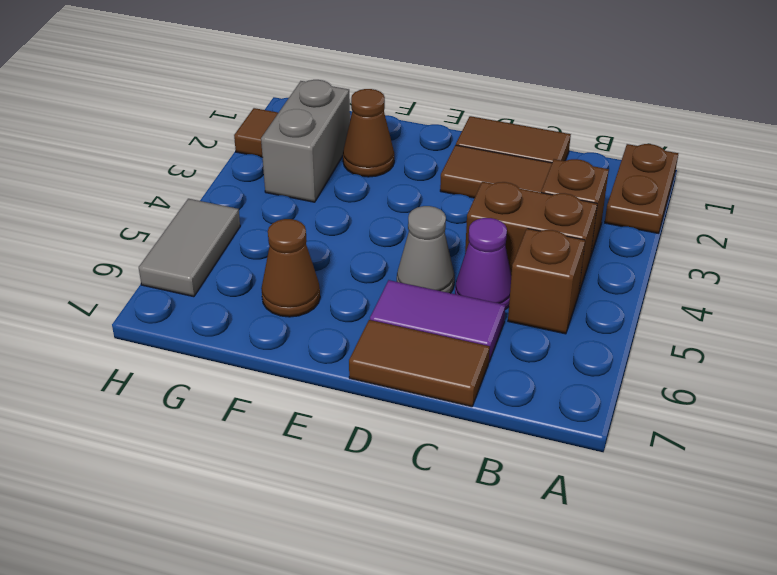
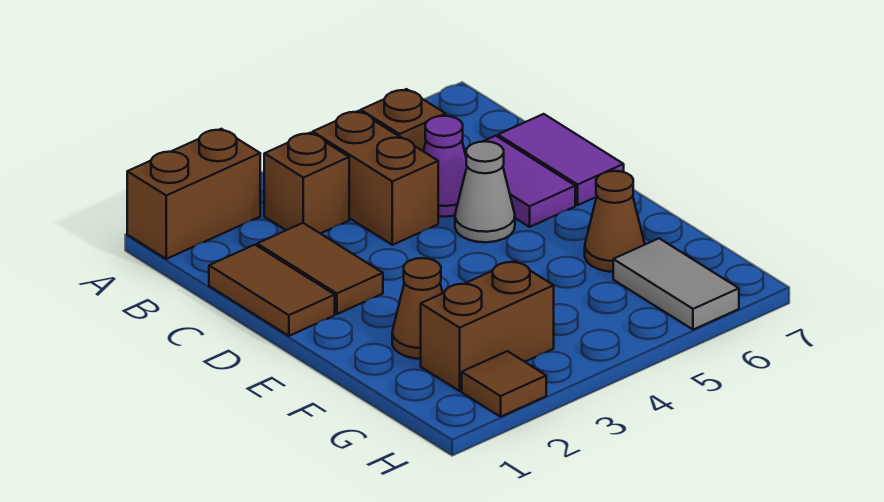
brown 1x2 plate [605,144,678,233] -> brown 1x2 brick [127,129,260,259]
brown 1x2 tile [349,320,490,407] -> purple 1x2 tile [498,114,624,205]
grey 1x2 brick [261,80,350,202] -> brown 1x2 brick [421,261,554,391]
grey 1x2 tile [139,199,240,297] -> grey 1x2 tile turned to [613,238,739,330]

